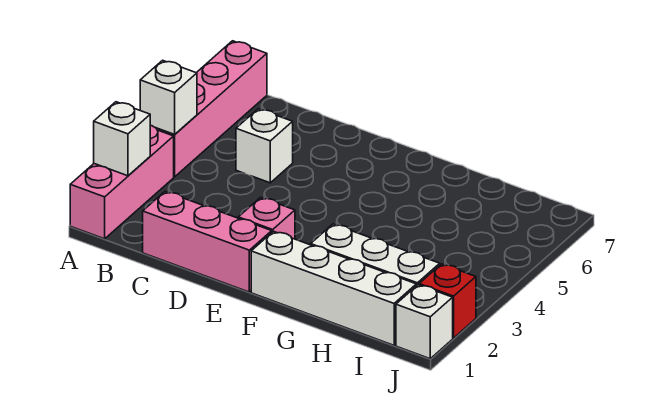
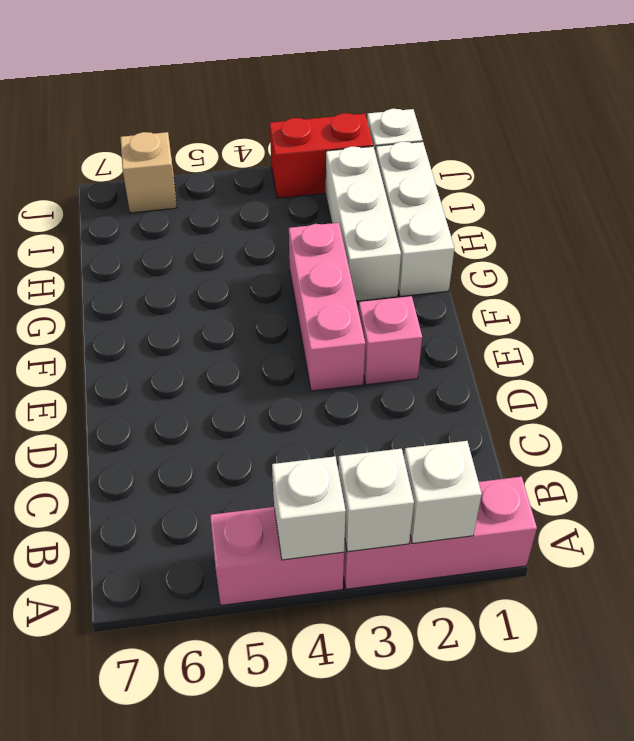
pink 1x4 brick [156,41,267,177] -> pink 1x2 brick [210,507,344,605]
pink 1x3 brick [143,192,272,292] -> pink 1x3 brick moved to [289,223,365,391]
white 1x1 brick [236,109,293,183] -> white 1x1 brick moved to [338,449,414,552]
white 1x4 brick [251,231,416,345] -> white 1x3 brick [376,142,454,296]
red 1x1 brick [419,264,476,338] -> red 1x2 brick [270,113,373,198]
none -> tan 1x1 brick [120,132,177,213]

